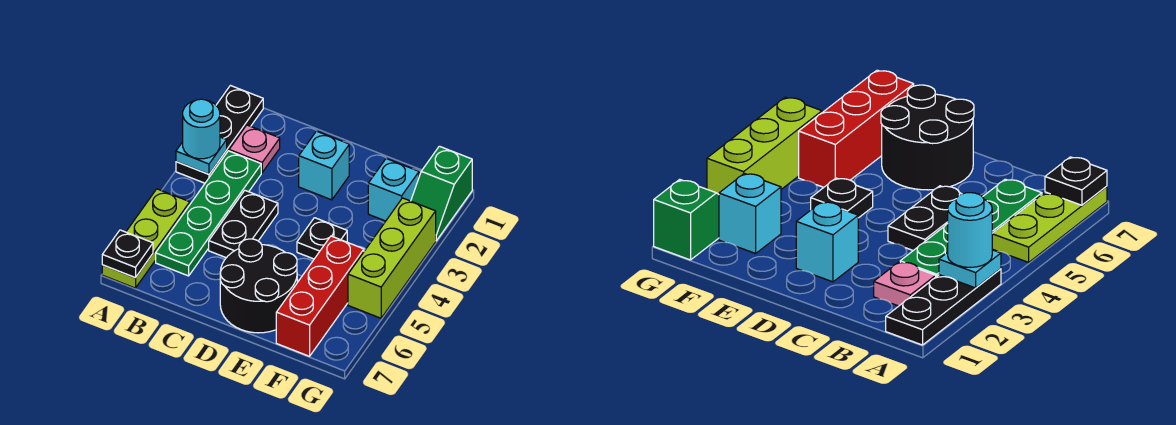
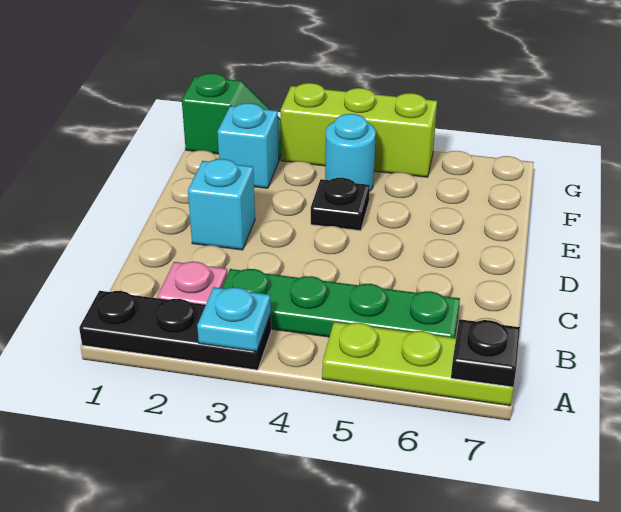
cyan 1x1 round brick [183,99,220,159] -> cyan 1x1 round brick moved to [325,114,376,191]
black 1x2 plate [209,191,278,258] -> none
black 2x2 round brick [220,239,297,333] -> none
red 1x3 brick [276,236,364,356] -> none

